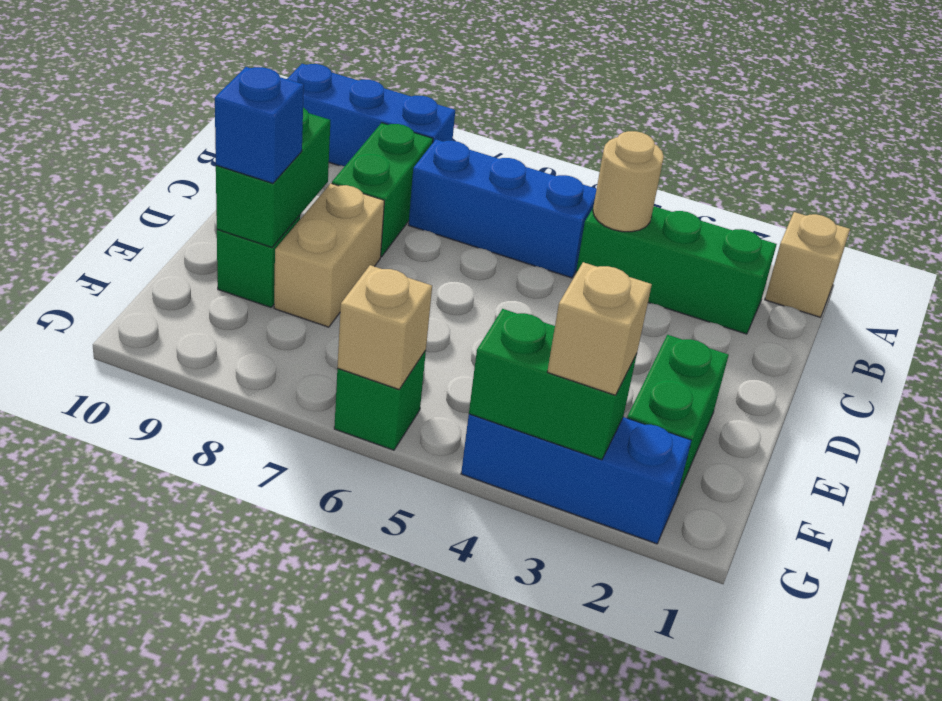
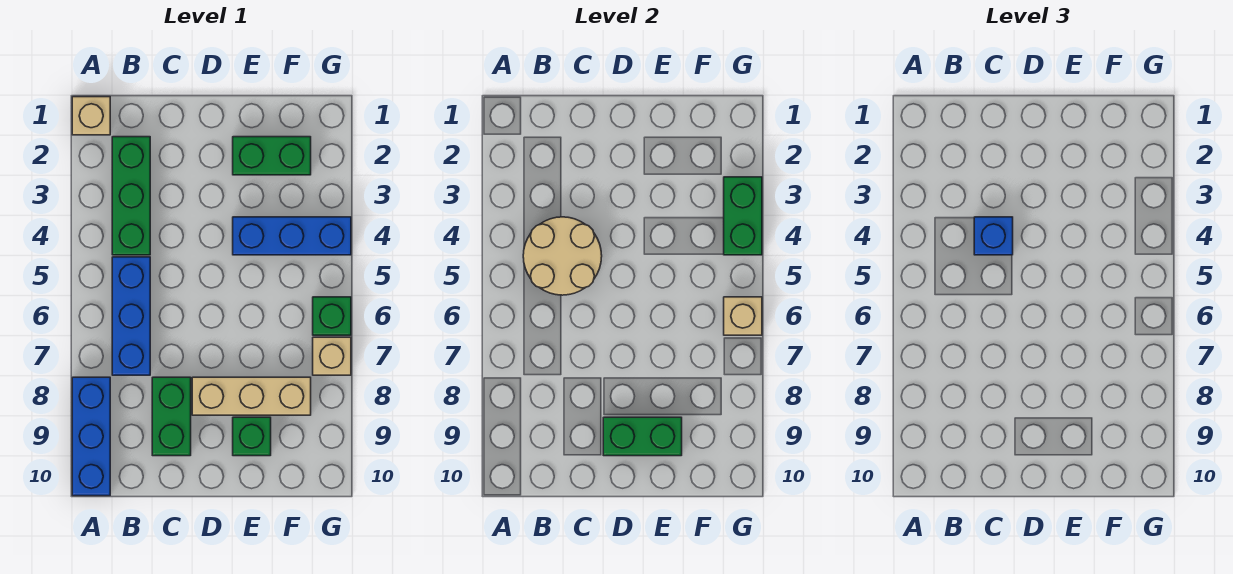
tan 1x1 round brick [593,131,664,232] -> tan 2x2 round brick [523,217,602,295]
green 1x2 brick [332,123,433,257] -> green 1x2 brick turned to [152,377,191,456]
tan 1x2 brick [274,183,384,327] -> tan 1x3 brick [192,377,311,415]
blue 1x1 brick [215,67,304,183] -> blue 1x1 brick moved to [974,217,1013,255]
blue 1x3 brick [461,414,692,544] -> blue 1x3 brick turned to [233,217,351,255]
tan 1x1 brick [547,262,652,395] -> tan 1x1 brick moved to [313,337,351,375]

